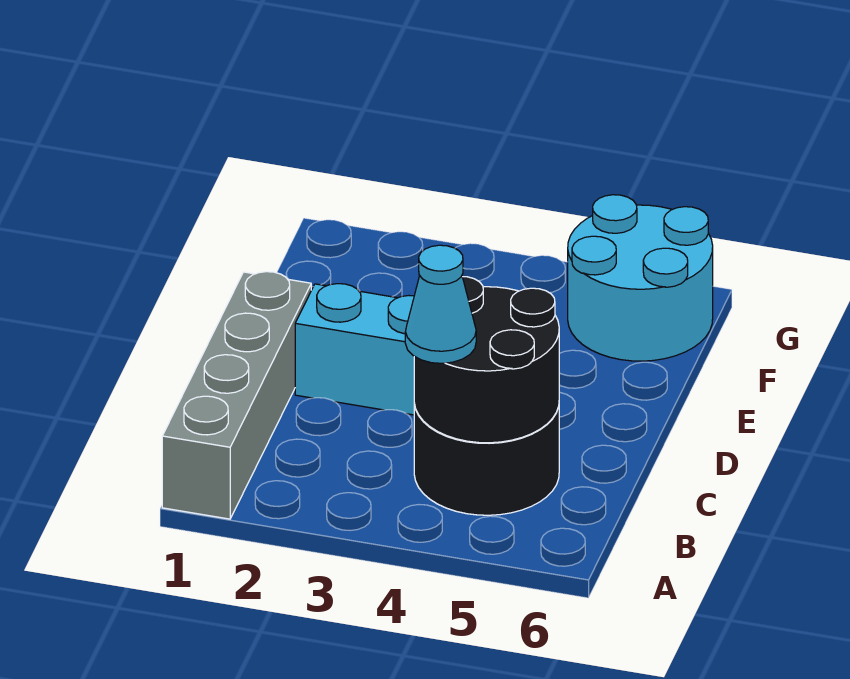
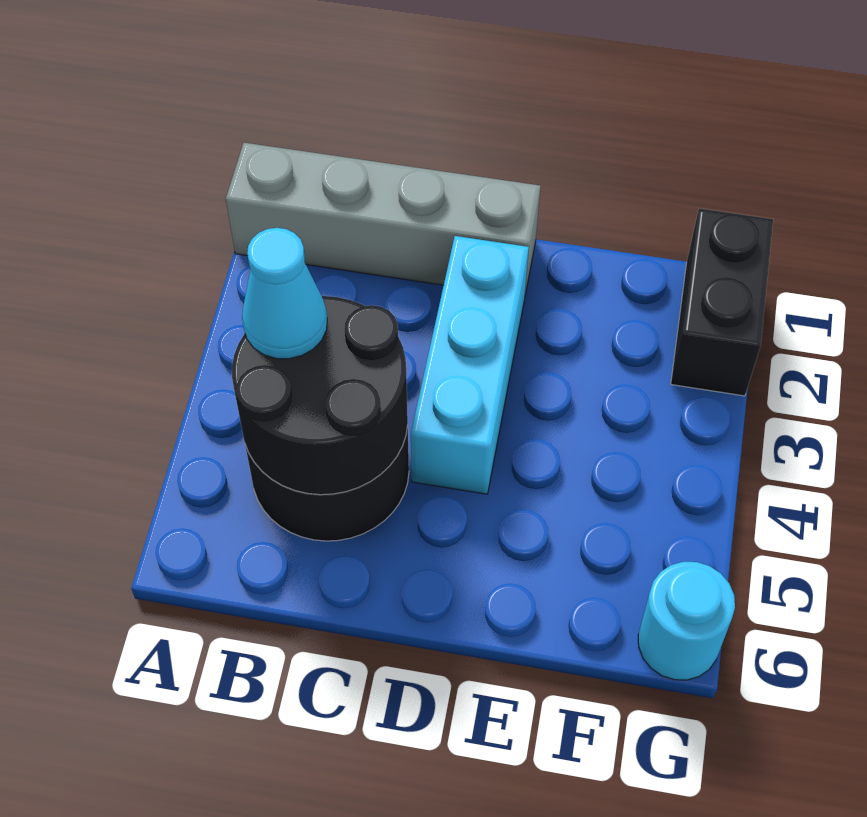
cyan 2x2 round brick [568,195,713,361] -> cyan 1x1 round brick [638,562,735,680]
none -> black 1x2 brick [671,208,773,396]

